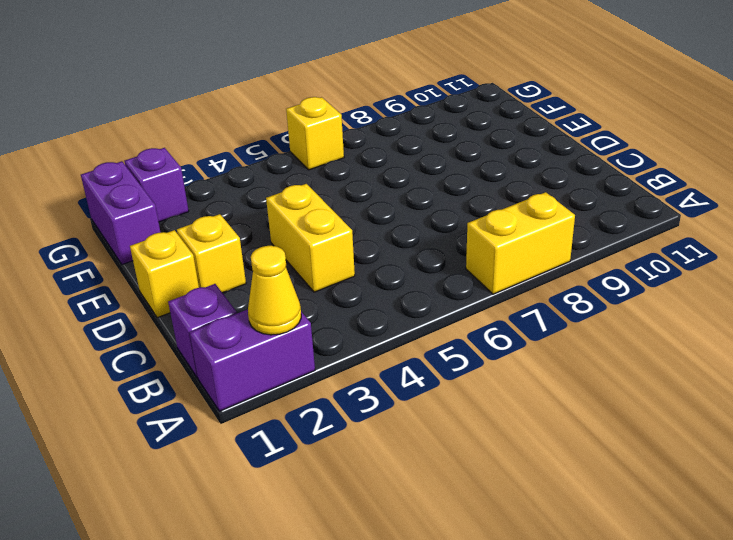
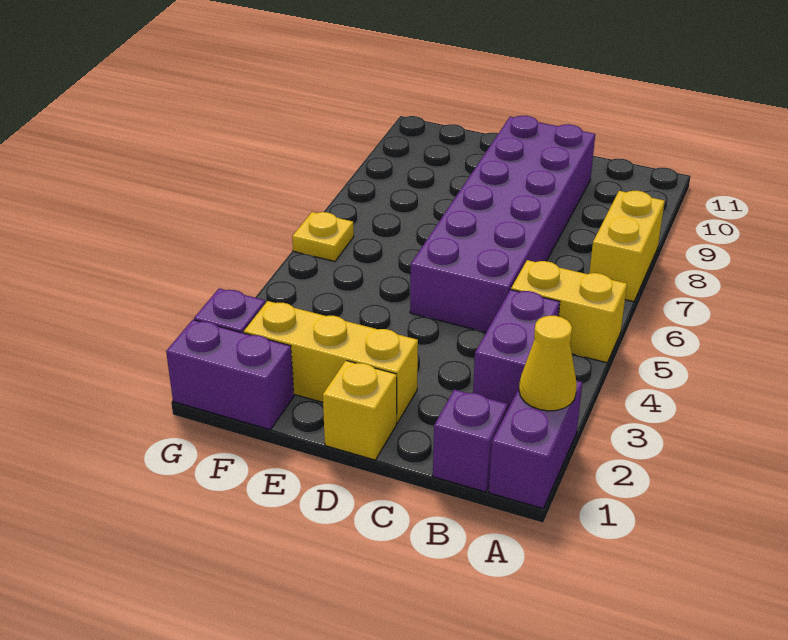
none -> purple 1x2 brick [473,290,560,410]
yellow 1x2 brick [266,184,355,292] -> yellow 1x2 brick moved to [511,260,627,363]
none -> purple 2x6 brick [410,116,595,332]
yellow 1x1 brick [177,214,246,293] -> yellow 1x3 brick [244,301,418,423]
yellow 1x1 brick [286,97,344,170] -> yellow 1x1 plate [292,212,354,261]

